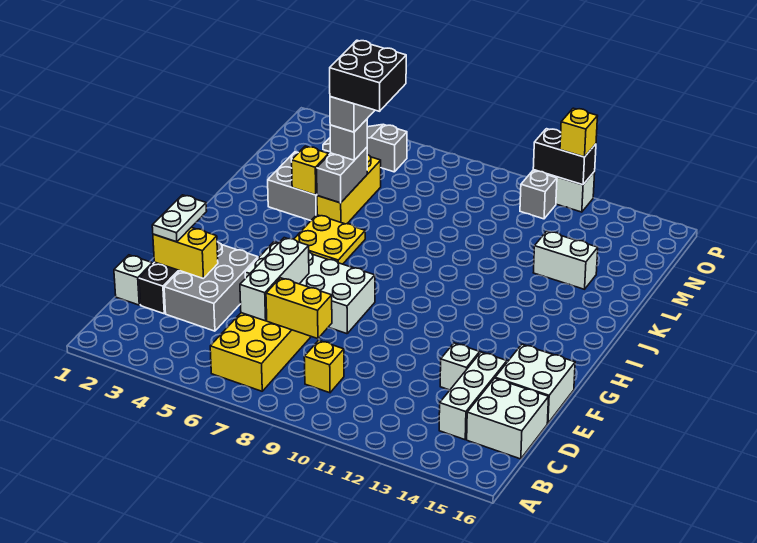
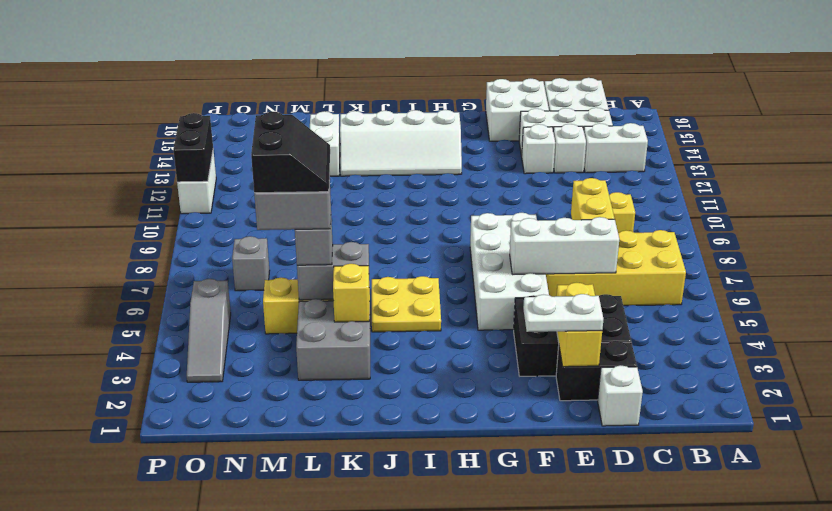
none -> white 1x2 brick [584,123,648,173]
grey 2x3 brick [164,242,258,331] -> black 2x3 brick [514,294,631,376]
none -> white 1x1 brick [553,124,586,173]
none -> white 2x4 slope [340,110,462,176]
black 2x2 brick [330,40,406,111] -> black 2x2 slope [251,112,330,193]
grey 1x1 brick [520,171,557,219] -> grey 1x1 brick moved to [232,236,270,291]
yellow 1x1 brick [560,108,598,157] -> none

